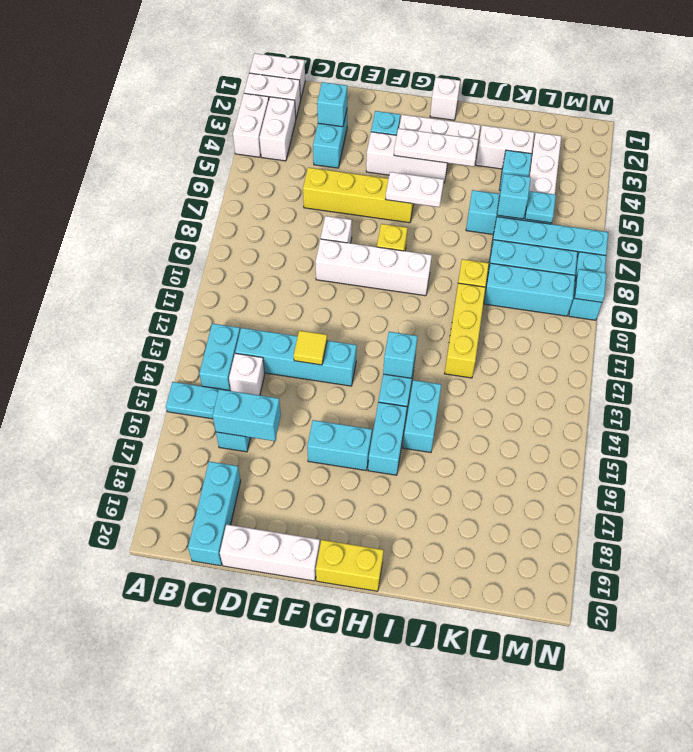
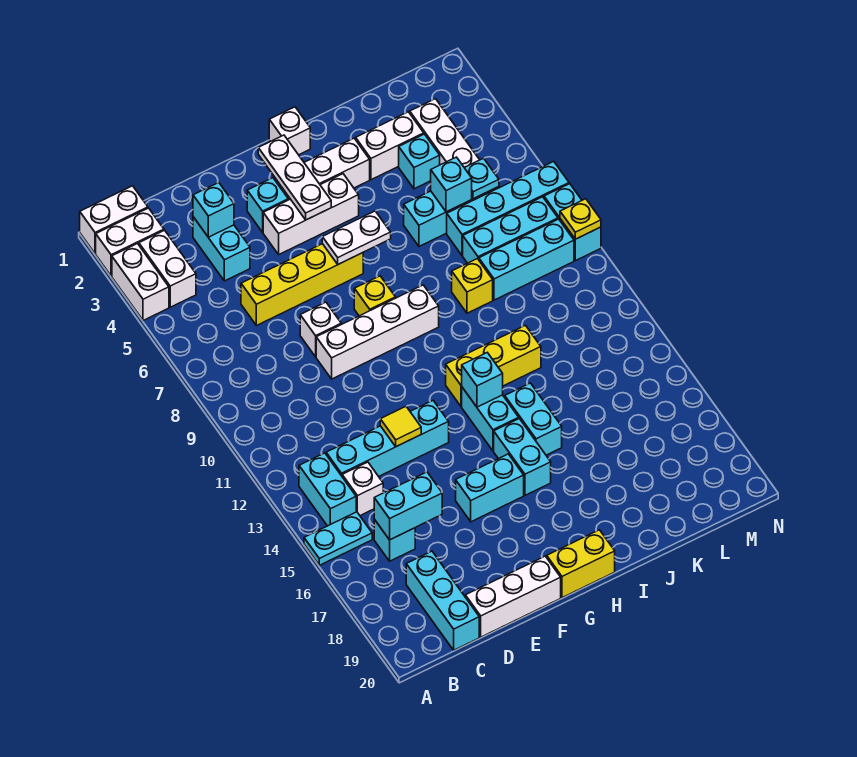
white 1x3 plate [394,128,478,166] -> white 1x3 plate turned to [258,135,331,220]
yellow 1x3 brick [445,283,486,378] -> yellow 1x3 brick turned to [446,325,541,406]
cyan 1x1 plate [574,269,606,302] -> yellow 1x1 plate [560,199,601,239]

